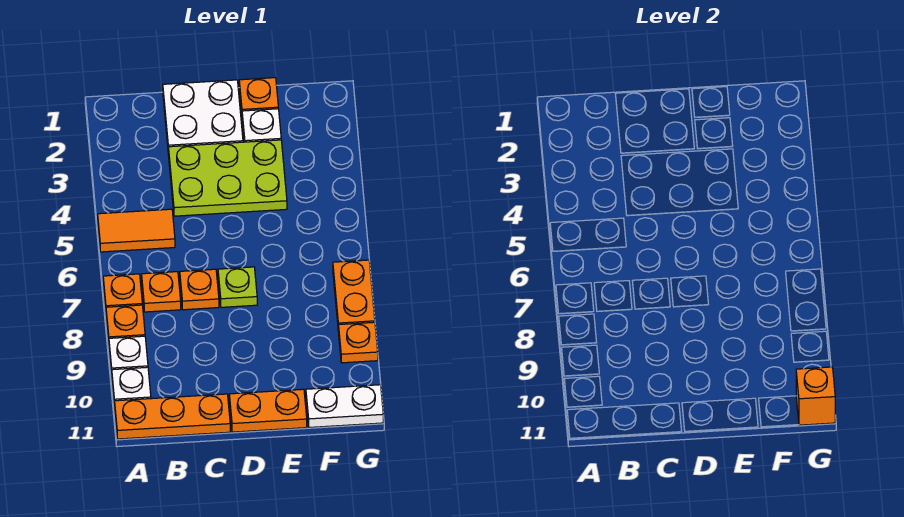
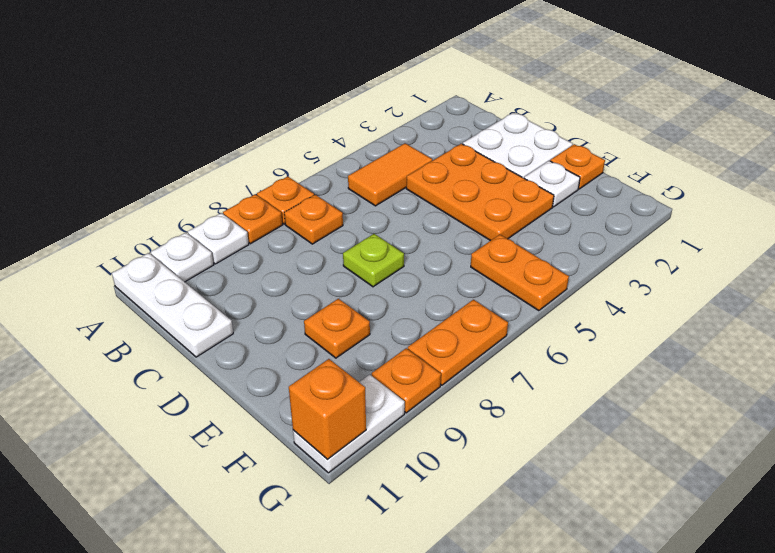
orange 1x2 tile [98,209,175,252] -> orange 1x2 tile turned to [348,143,432,206]
orange 1x3 plate [115,394,230,439] -> white 1x3 plate [112,253,233,357]
lime 2x3 plate [168,140,287,216] -> orange 2x3 plate [406,144,554,241]
orange 1x1 plate [180,269,219,310] -> orange 1x1 plate moved to [304,299,370,358]
orange 1x2 plate [229,389,307,432] -> orange 1x2 plate moved to [471,234,569,311]
white 1x2 plate [306,385,383,427] -> white 1x2 plate turned to [293,375,405,473]

